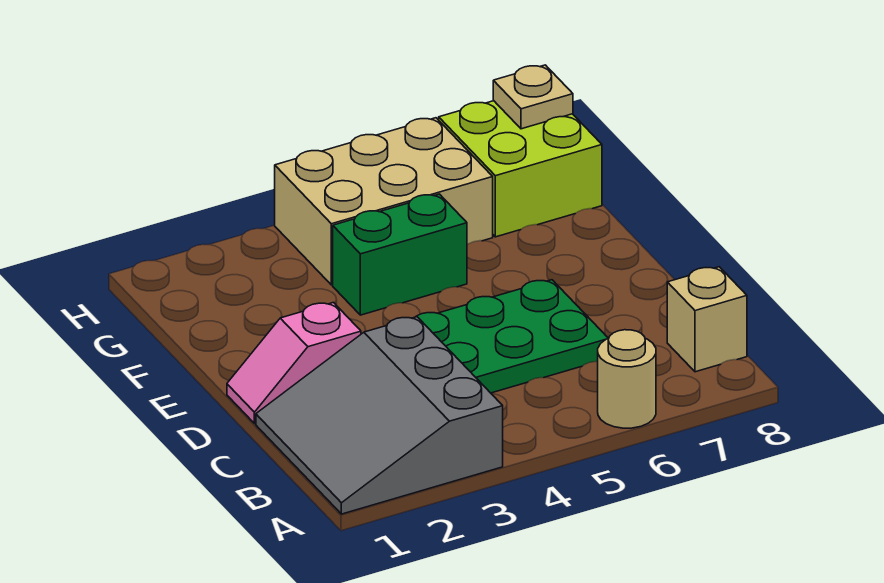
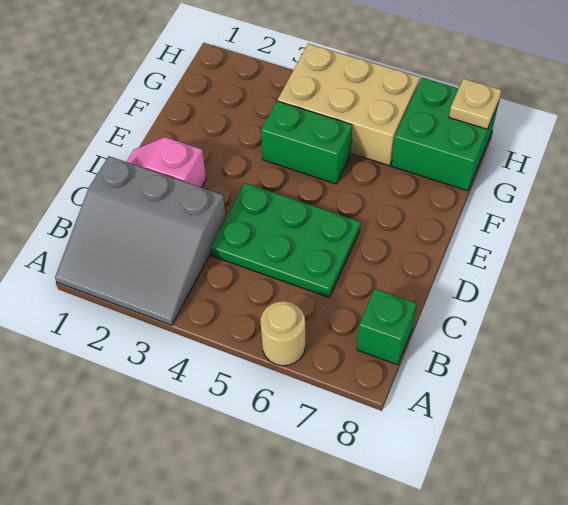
grey 3x3 slope [256,317,503,514] -> grey 3x3 slope turned to [55,156,226,325]
tan 1x1 brick [667,267,747,372] -> green 1x1 brick [357,289,417,365]
lime 2x2 brick [439,101,602,237] -> green 2x2 brick [392,78,499,191]

